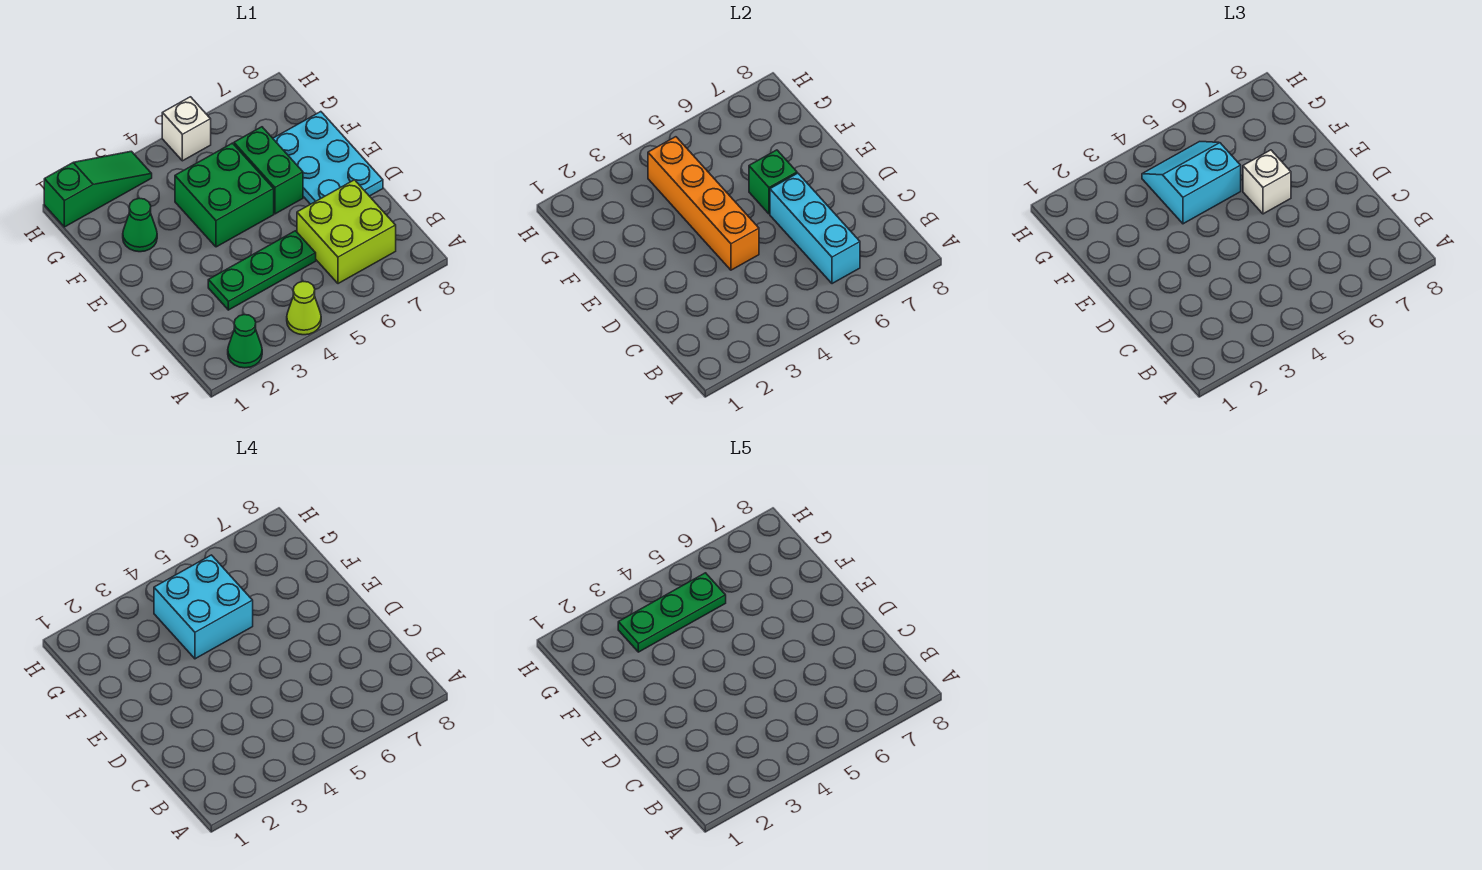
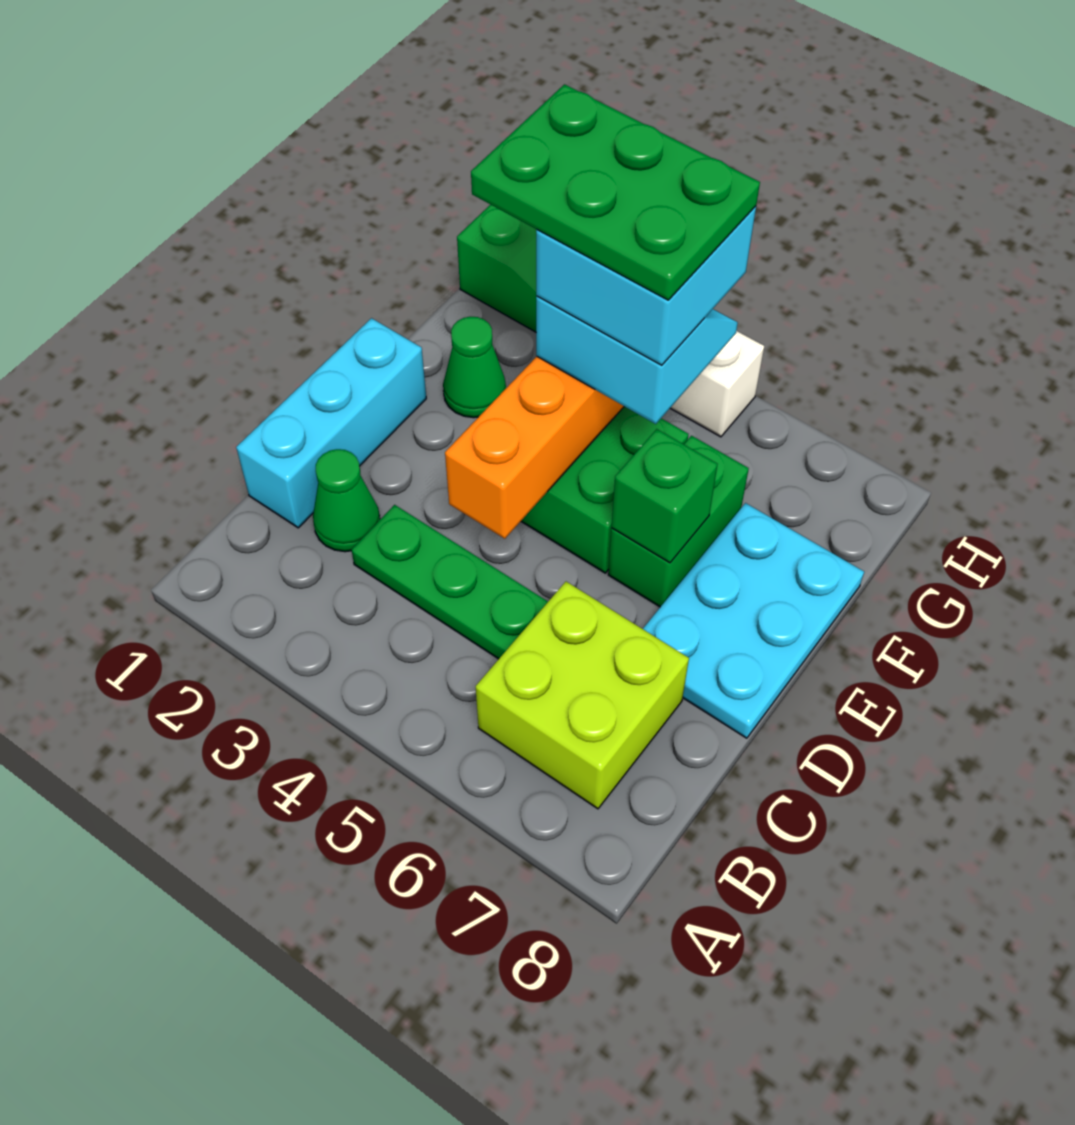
green 1x1 cone [228,315,262,368] -> green 1x1 cone moved to [313,449,380,552]
lime 1x1 cone [287,282,321,335] -> none
cyan 1x3 brick [770,173,860,284] -> cyan 1x3 brick moved to [236,318,426,528]
white 1x1 brick [1243,150,1291,214] -> none
green 1x3 plate [618,573,726,652] -> green 2x3 plate [471,84,760,300]

